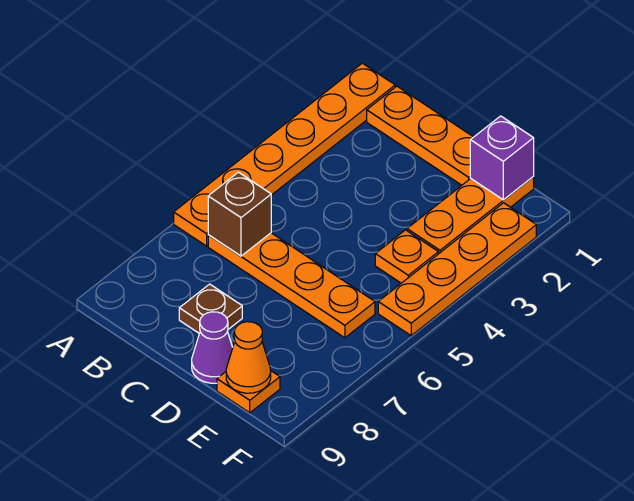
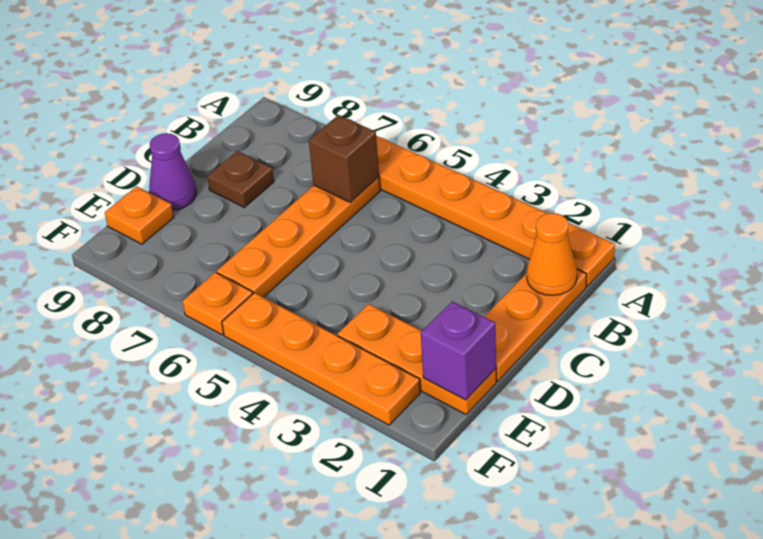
orange 1x1 plate [375,230,438,283] -> orange 1x1 plate moved to [183,272,253,335]
orange 1x1 cone [226,322,271,393] -> orange 1x1 cone moved to [527,213,577,295]

